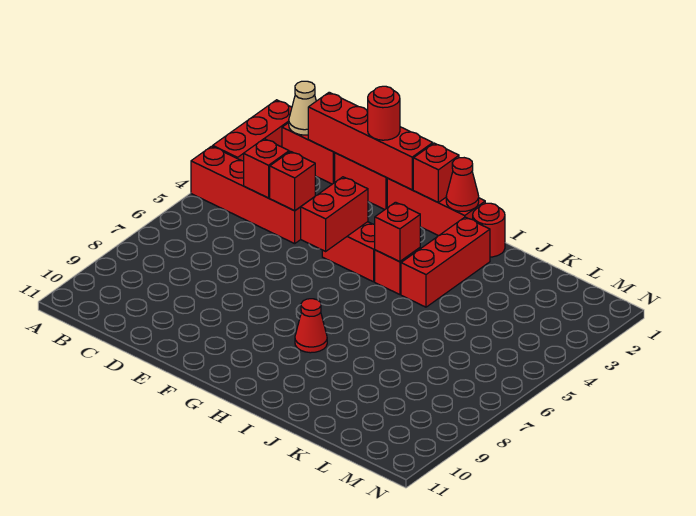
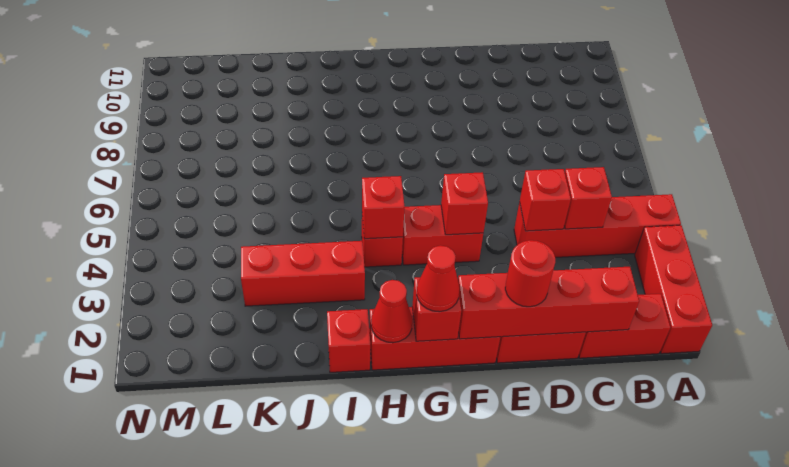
tan 1x1 cone [289,81,316,135] -> none
red 1x2 brick [301,177,368,251] -> red 1x1 brick [441,172,488,235]
red 1x1 cone [295,299,327,353] -> red 1x1 cone moved to [417,245,460,312]
red 1x1 round brick [473,203,505,257] -> red 1x1 brick [327,309,370,372]
red 1x3 brick [401,217,490,307] -> red 1x3 brick turned to [241,241,365,306]

